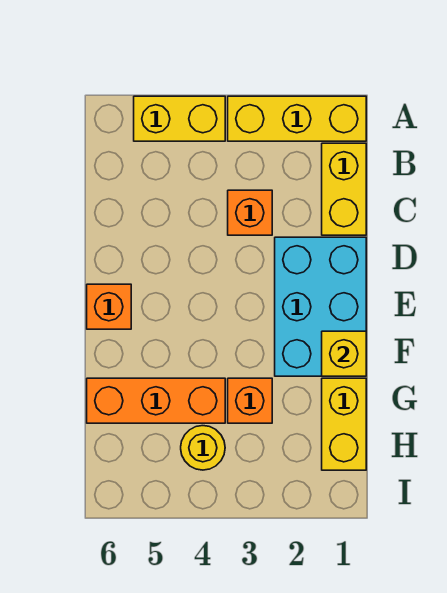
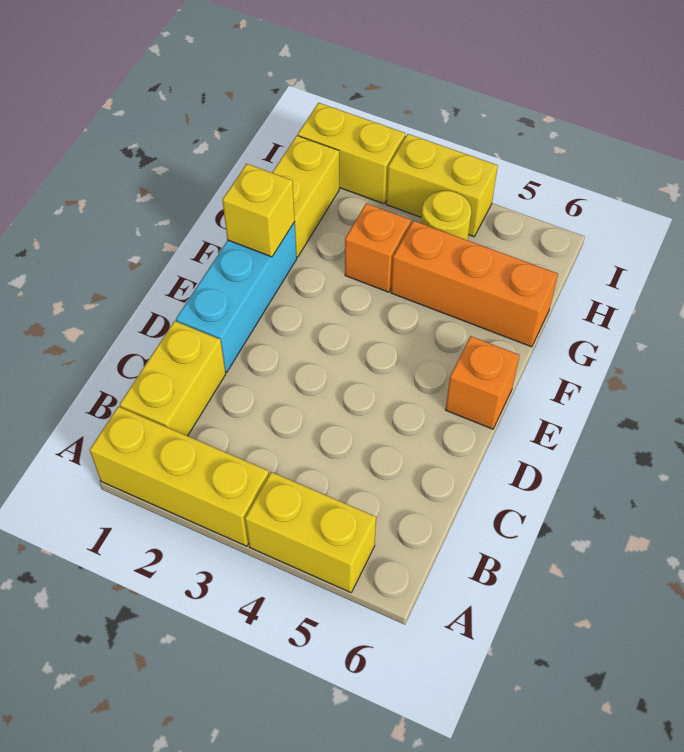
orange 1x1 brick [228,190,272,235] -> none
cyan 2x3 brick [275,237,366,376] -> cyan 1x3 brick [176,222,297,372]
none -> yellow 1x2 brick [298,103,405,204]
none -> yellow 1x2 brick [386,134,498,237]

